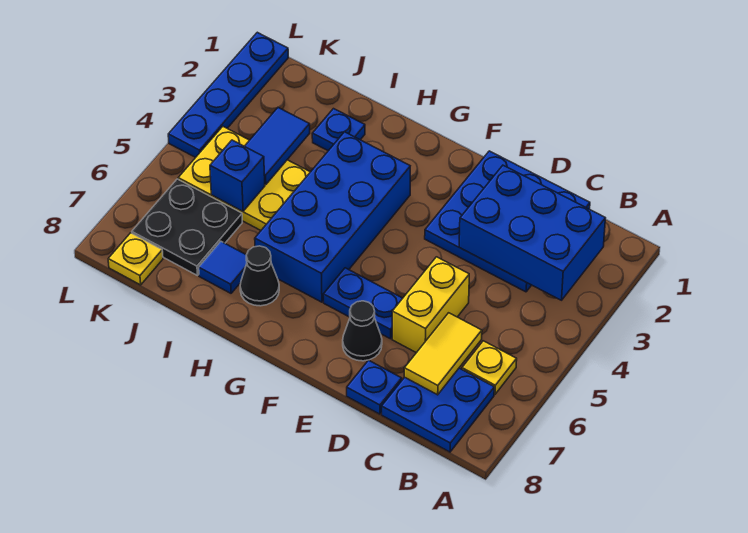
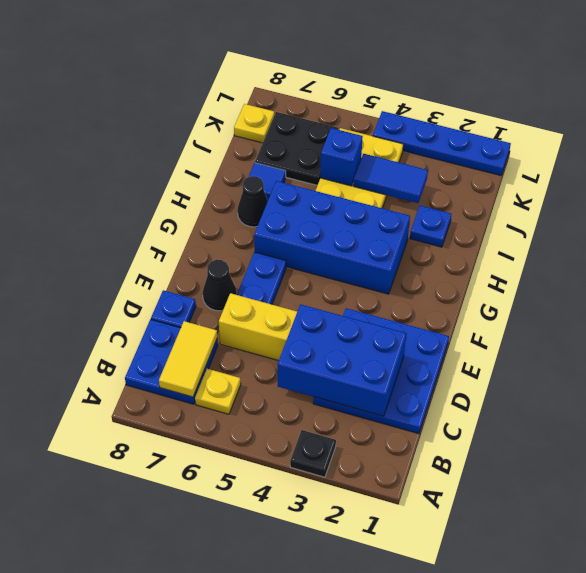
none -> black 1x1 plate [290,430,336,477]
blue 2x3 brick [459,165,605,300] -> blue 2x3 brick turned to [277,304,406,416]
yellow 1x2 tile [404,313,482,395] -> yellow 1x2 tile turned to [159,321,217,397]

